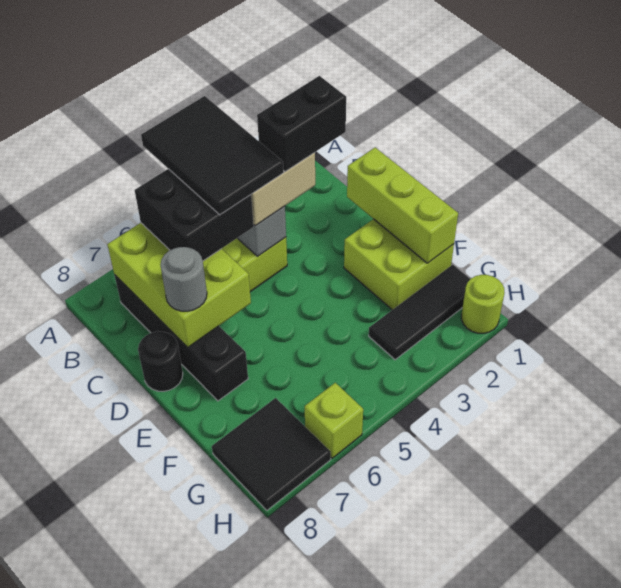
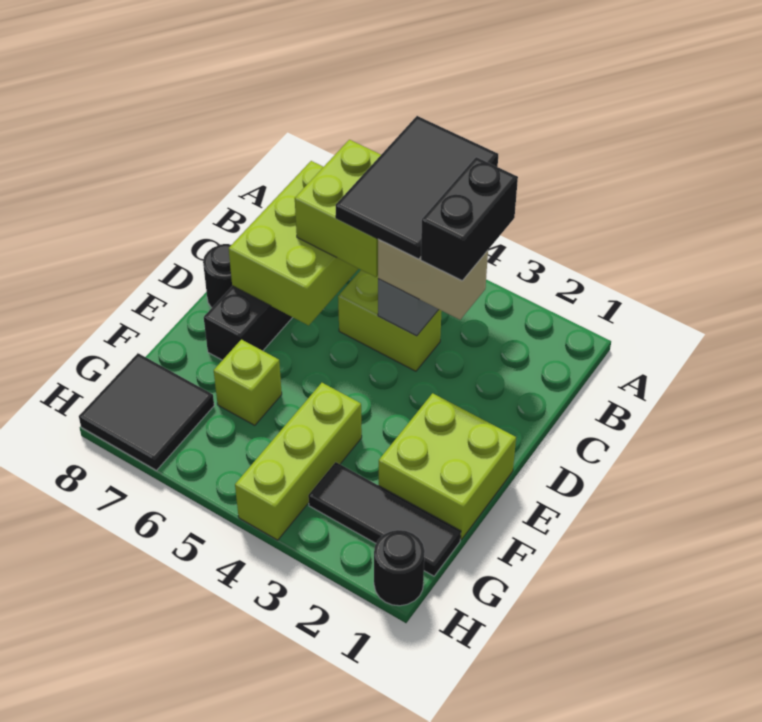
black 2x2 brick [135,169,254,261] -> lime 2x2 brick [295,140,381,277]
black 1x2 brick [257,76,346,172] -> black 1x2 brick turned to [421,157,518,281]
lime 1x3 brick [347,148,458,263] -> lime 1x3 brick moved to [235,383,362,540]
grey 1x1 round brick [160,247,207,311] -> none
lime 1x1 round brick [461,275,505,333] -> black 1x1 round brick [374,530,425,606]
lime 1x1 brick [305,383,363,458] -> lime 1x1 brick moved to [214,340,282,425]

